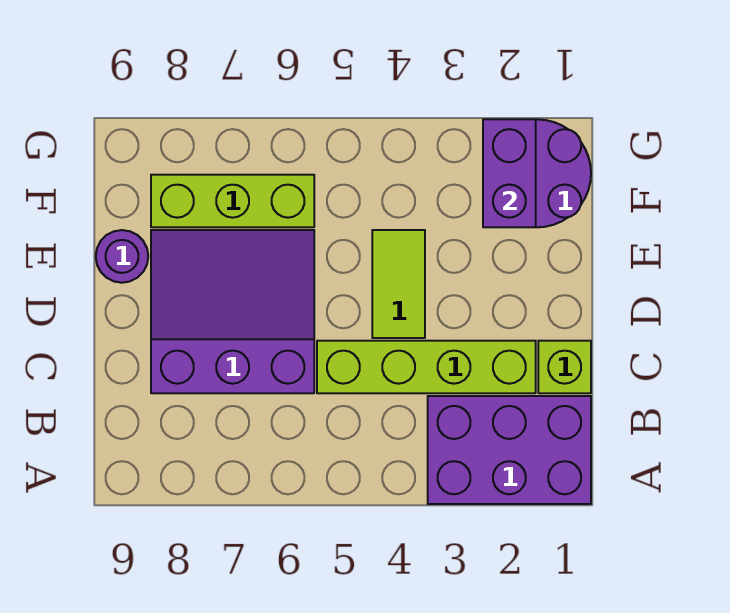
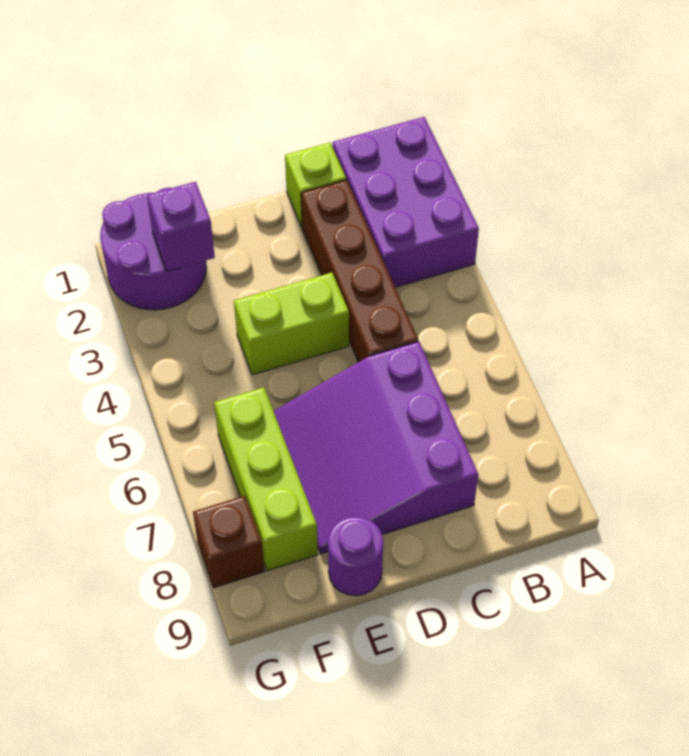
lime 1x4 brick [317,341,536,393] -> brown 1x4 brick [301,180,418,362]
lime 1x2 tile [372,230,425,338] -> lime 1x2 brick [234,273,349,375]
purple 1x2 brick [483,119,536,227] -> purple 1x1 brick [147,182,215,271]
none -> brown 1x1 brick [193,496,264,588]

